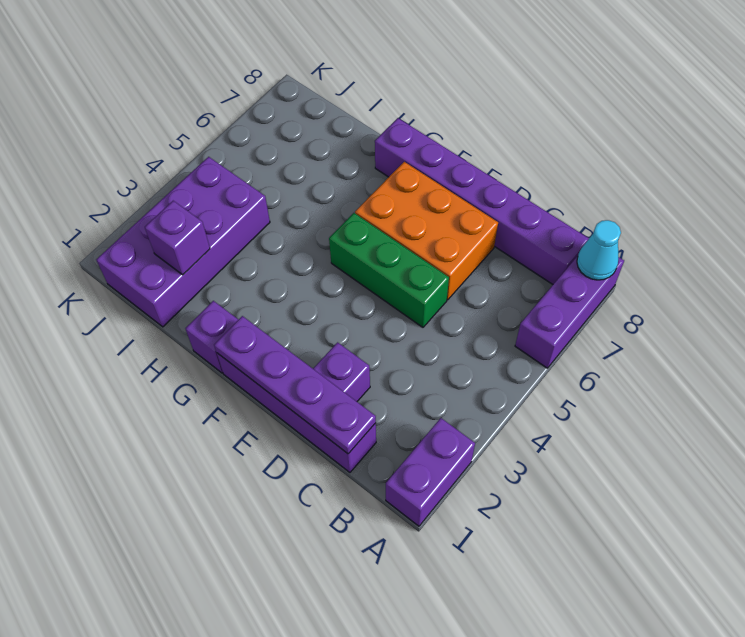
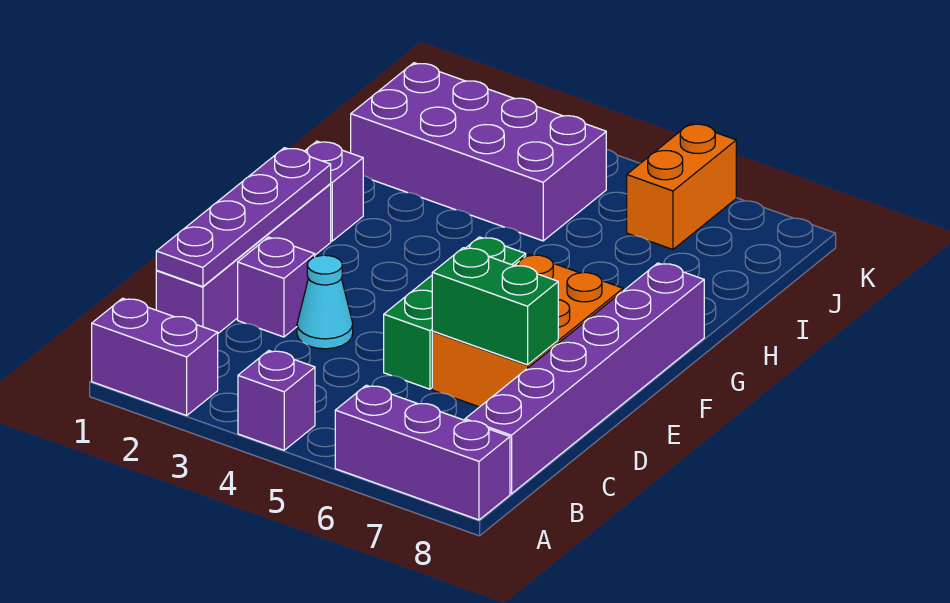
cyan 1x1 cone [577,220,621,280] -> cyan 1x1 cone moved to [297,255,353,349]
none -> green 1x2 brick [432,248,558,365]
purple 1x1 brick [145,201,210,275] -> purple 1x1 brick moved to [238,351,315,450]
none -> orange 1x2 brick [627,124,736,249]

